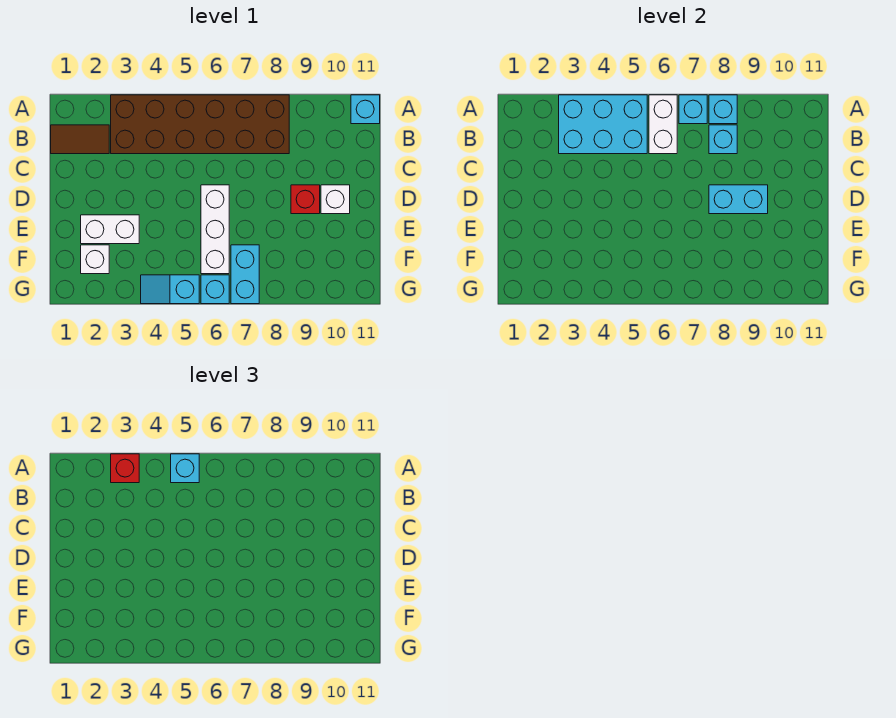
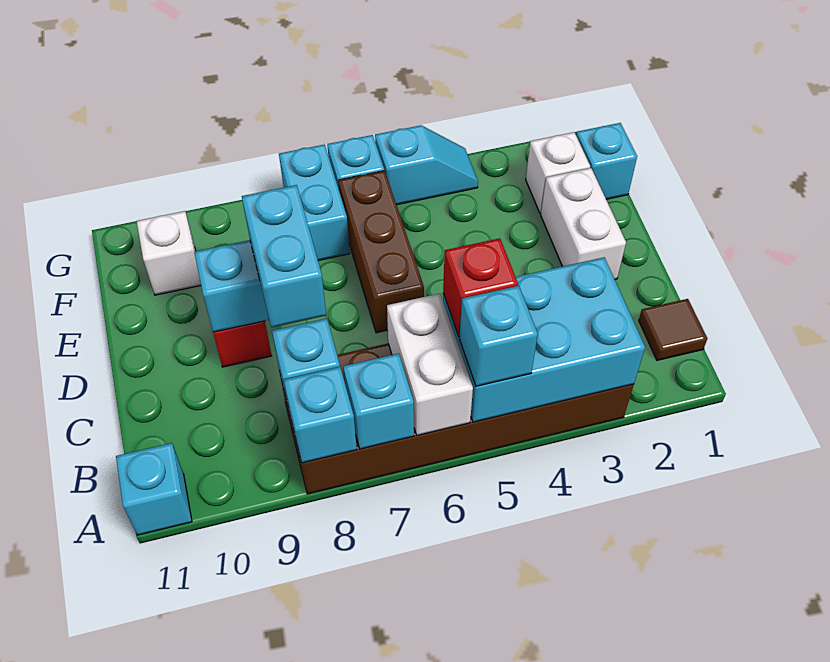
red 1x1 brick [111,454,139,483] -> red 1x1 brick moved to [443,238,518,337]
brown 1x2 tile [51,125,109,154] -> brown 1x1 tile [639,299,707,360]
none -> cyan 1x2 brick [242,185,326,328]
white 1x3 brick [201,185,229,274] -> brown 1x3 brick [338,171,424,333]
white 1x1 brick [321,185,350,214] -> white 1x1 brick moved to [137,211,201,295]
white 1x2 brick [81,215,139,244] -> white 1x2 brick turned to [541,168,626,279]
none -> cyan 1x1 brick [576,123,637,199]

